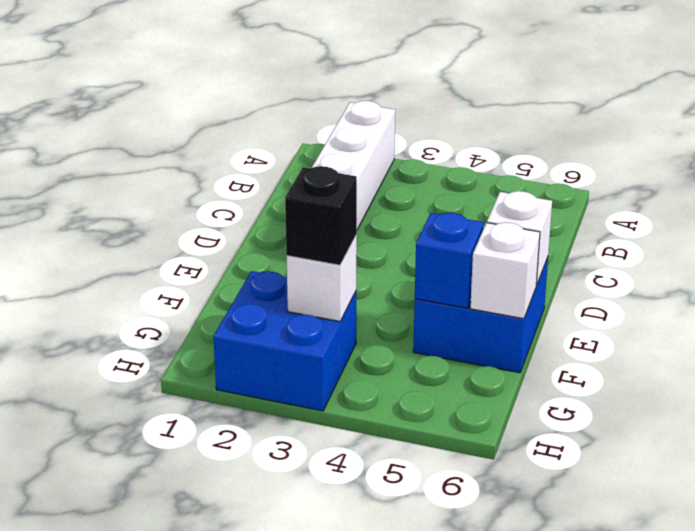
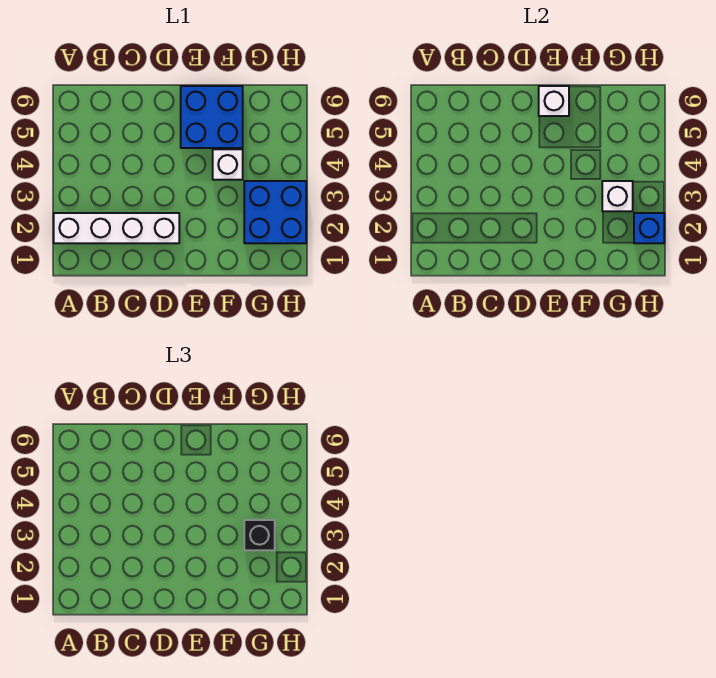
blue 1x1 brick [415,213,484,308] -> blue 1x1 brick moved to [634,213,664,243]
white 1x1 brick [470,222,540,319] -> white 1x1 brick moved to [213,149,243,180]

